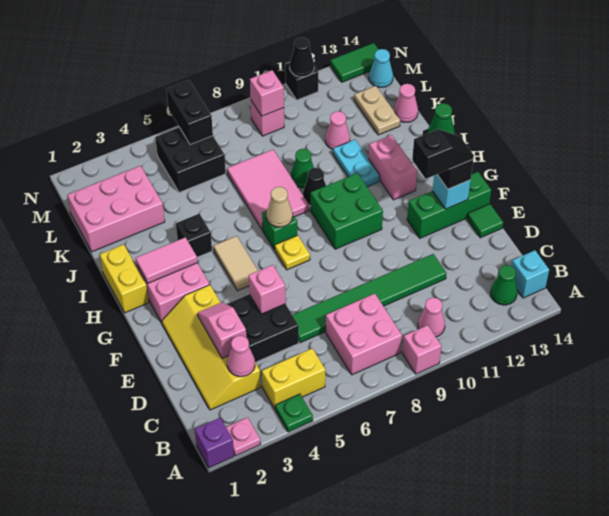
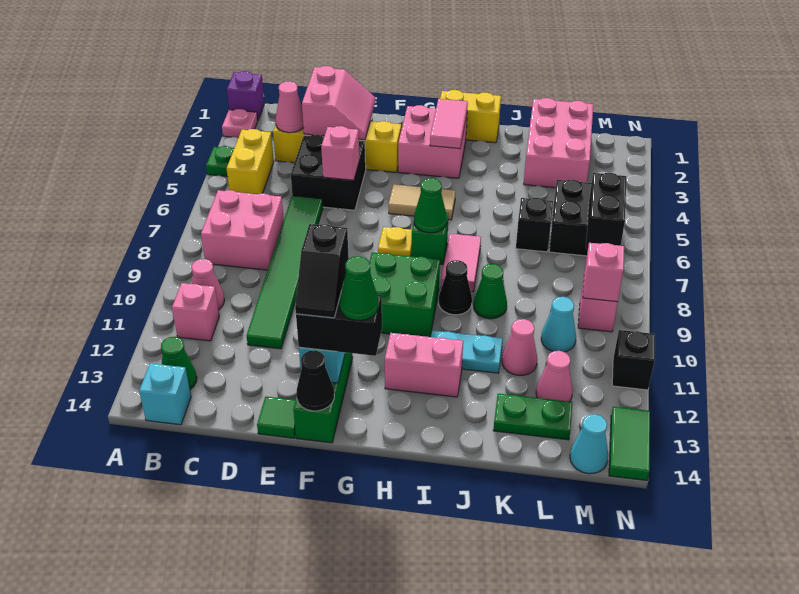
pink 1x1 brick [402,325,441,374] -> pink 1x1 brick moved to [172,283,219,341]
pink 1x2 slope [198,302,246,358] -> pink 2x2 slope [302,66,375,140]
tan 1x1 cone [267,187,293,227] -> green 1x1 cone [414,178,447,233]
black 1x1 brick [176,213,212,257] -> black 1x1 brick moved to [516,198,553,252]
pink 2x3 tile [227,150,309,230] -> pink 1x2 tile [441,234,481,292]
tan 1x2 plate [354,86,400,135] -> green 1x2 plate [493,394,572,440]
pink 1x1 cone [394,84,418,122] -> pink 1x1 cone moved to [536,351,573,402]
none -> cyan 1x1 cone [541,297,576,352]
black 1x2 brick [166,80,213,145] -> black 1x2 brick turned to [586,173,626,249]
black 1x1 cone [290,37,314,77] -> black 1x1 cone moved to [296,351,334,411]

